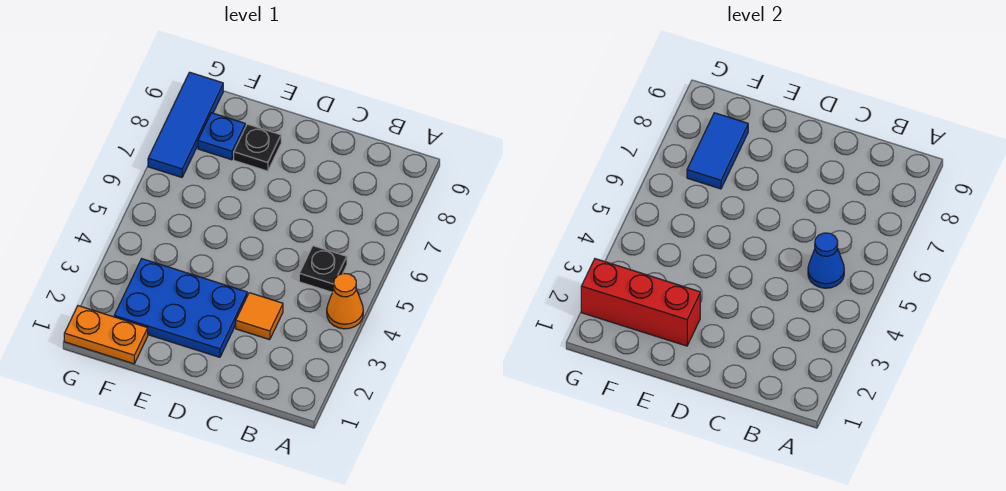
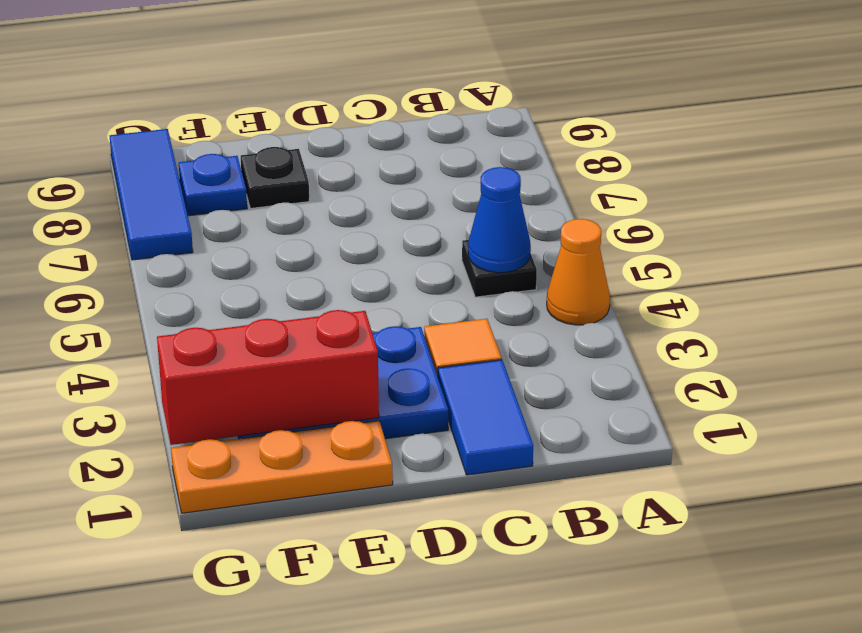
orange 1x2 plate [64,306,148,364] -> orange 1x3 plate [171,421,393,513]
blue 1x2 tile [687,113,748,189] -> blue 1x2 tile moved to [438,360,533,475]

